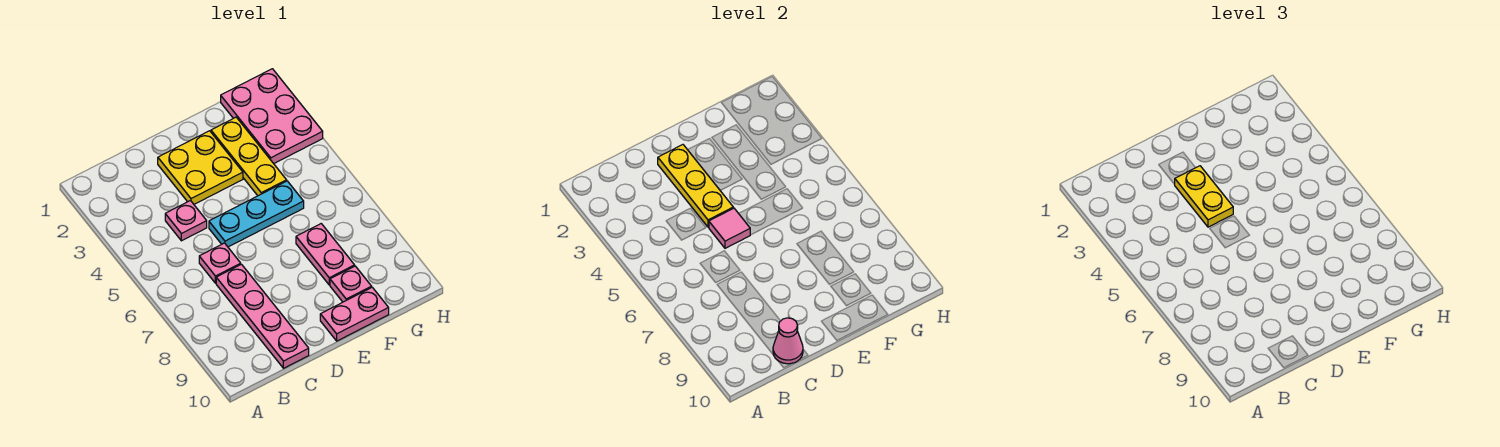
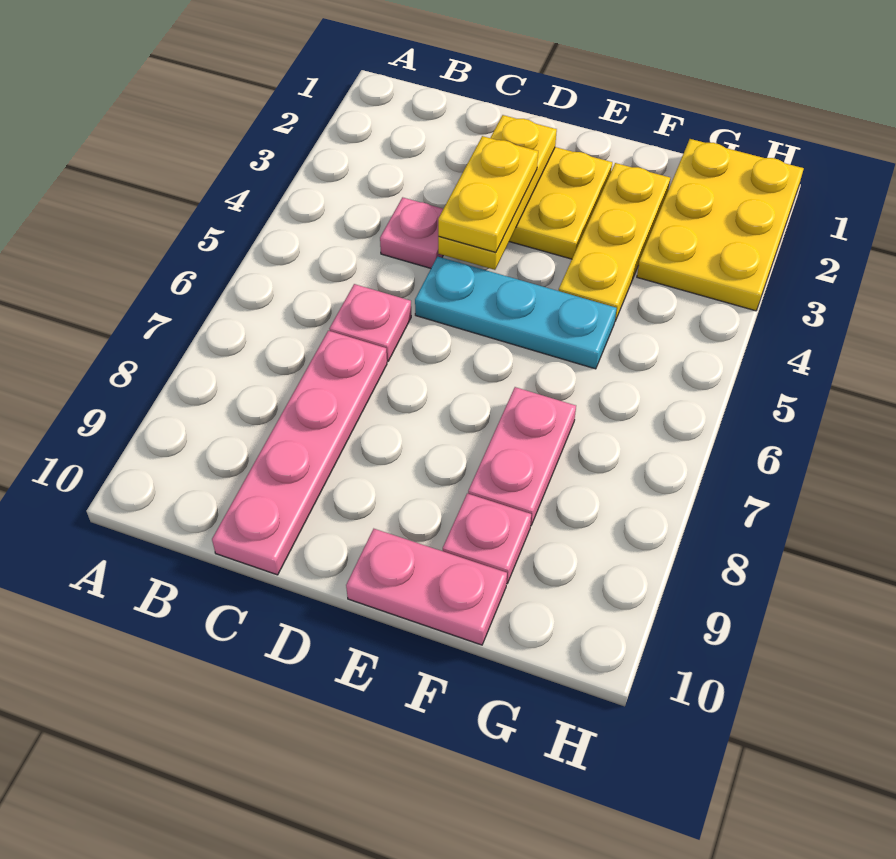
pink 1x1 cone [773,318,803,364] -> none
pink 1x1 tile [709,208,750,248] -> none
pink 2x3 plate [221,69,323,164] -> yellow 2x3 plate [637,139,804,311]

